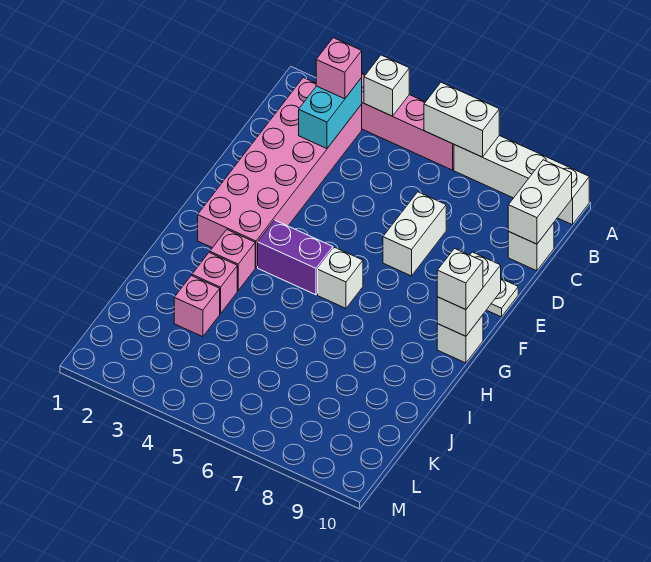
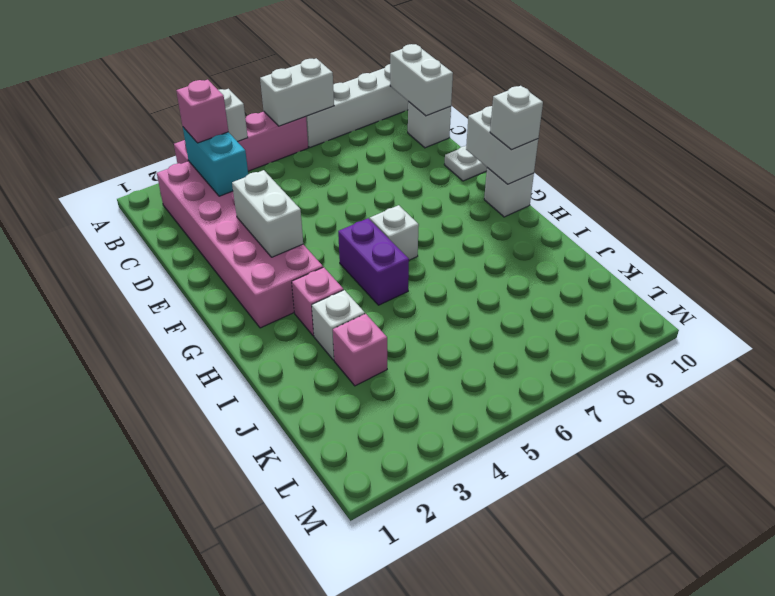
white 1x2 brick [383,192,446,276] -> white 1x2 brick moved to [232,170,303,257]
purple 1x2 brick [258,220,333,295] -> purple 1x2 brick turned to [338,218,409,305]
pink 1x1 brick [192,252,237,314] -> white 1x1 brick [312,290,365,360]

